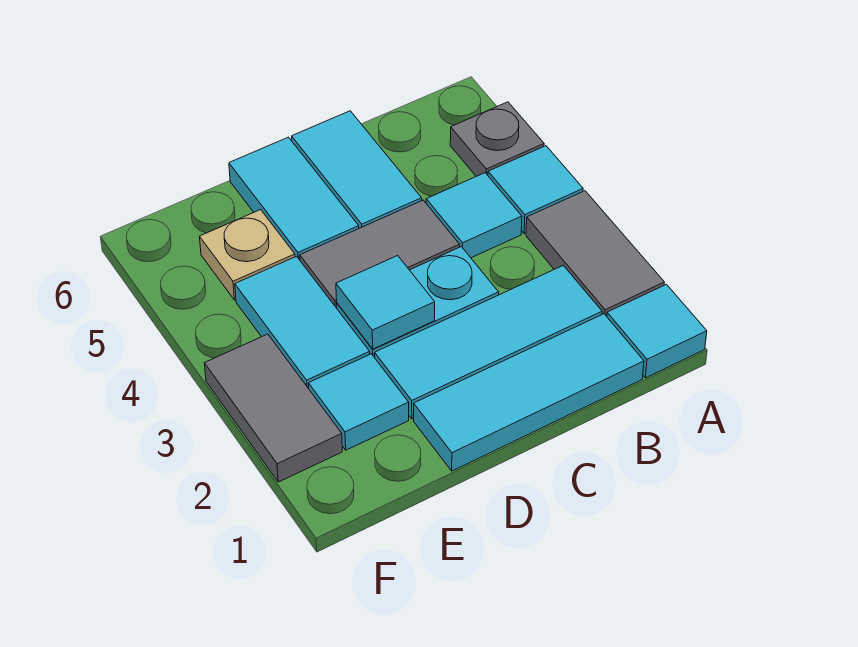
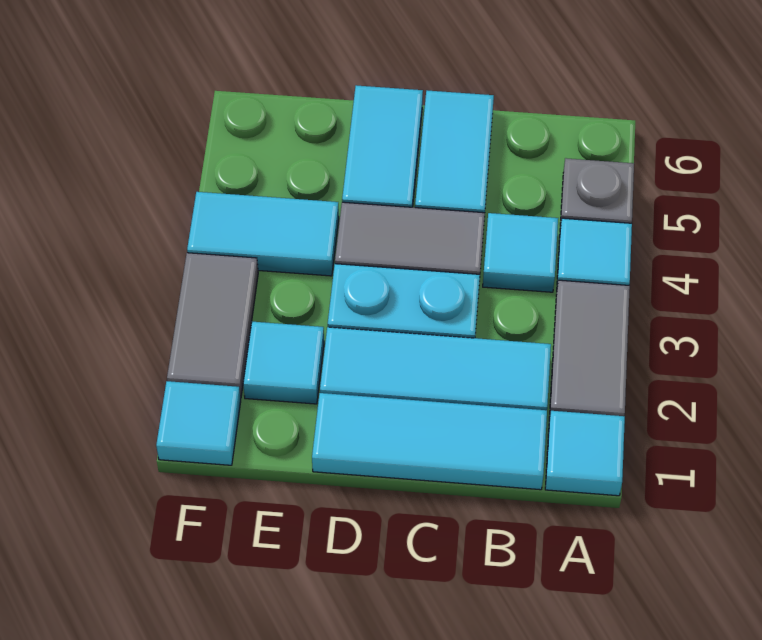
cyan 1x1 tile [336,256,435,349] -> cyan 1x1 tile moved to [156,381,241,465]
cyan 1x2 tile [235,256,370,389] -> cyan 1x2 tile turned to [187,192,339,276]
tan 1x1 plate [200,210,295,300] -> none

